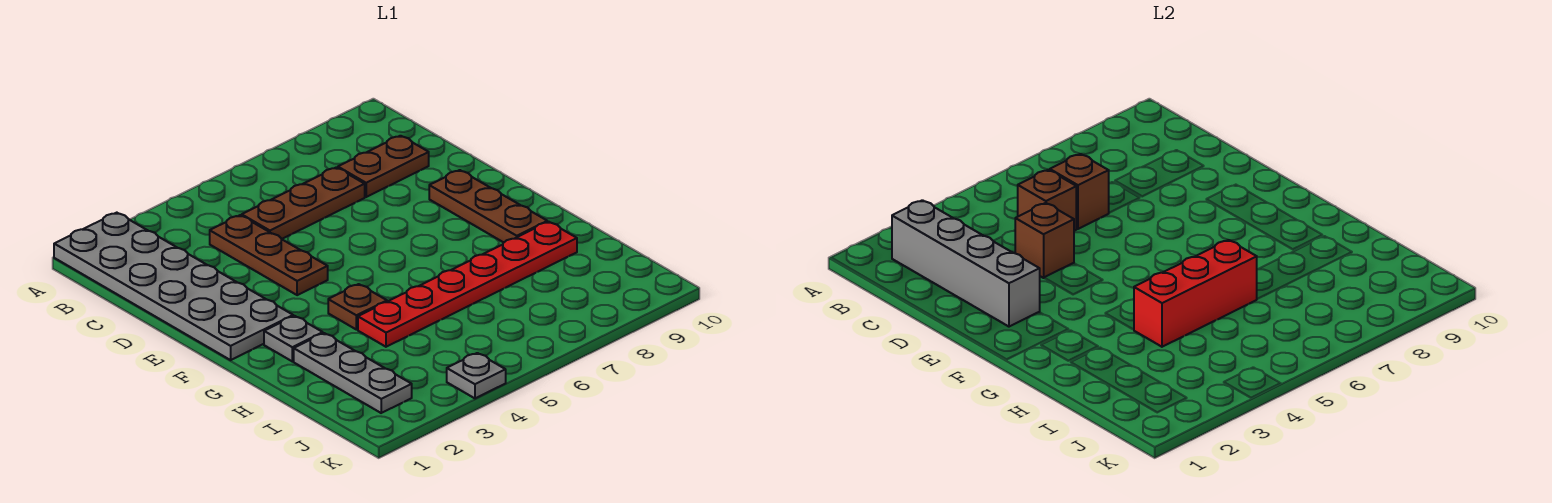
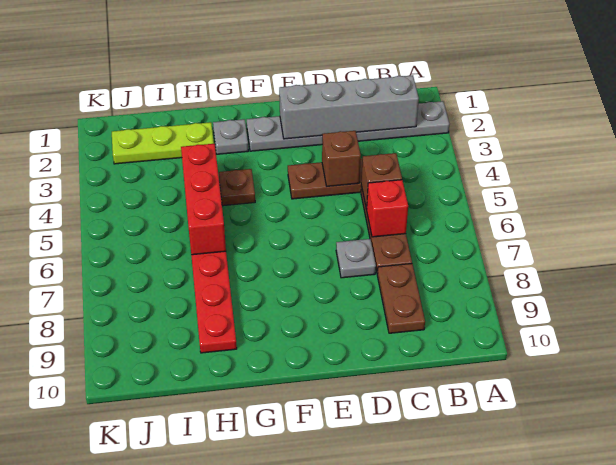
grey 2x6 plate [54,213,293,360] -> grey 1x6 plate [247,101,449,151]
brown 1x1 brick [1050,154,1109,229] -> red 1x1 brick [366,180,408,237]
brown 1x3 plate [429,170,547,242] -> none
grey 1x3 plate [294,333,412,413] -> lime 1x3 plate [112,122,214,164]
grey 1x1 plate [447,353,506,398] -> grey 1x1 plate moved to [336,239,376,278]

